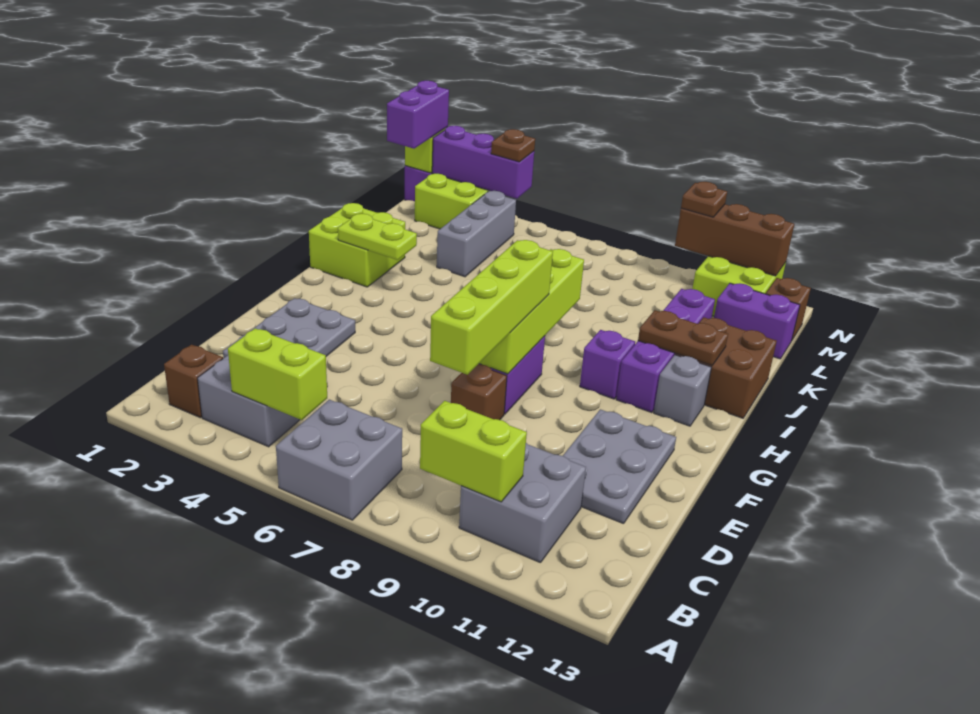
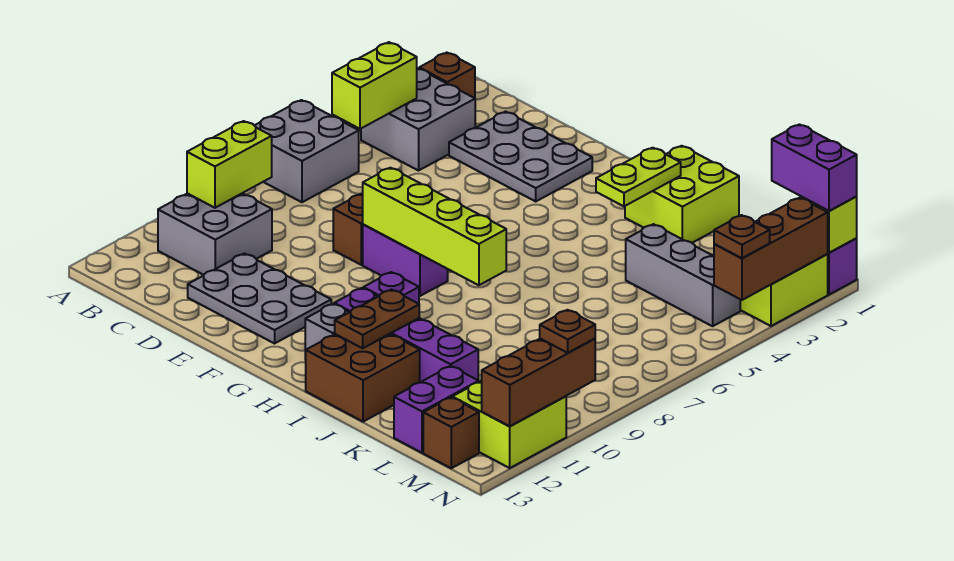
lime 1x4 brick [430,240,553,375] -> none
purple 1x3 brick [432,126,534,199] -> brown 1x3 brick [714,198,828,300]

